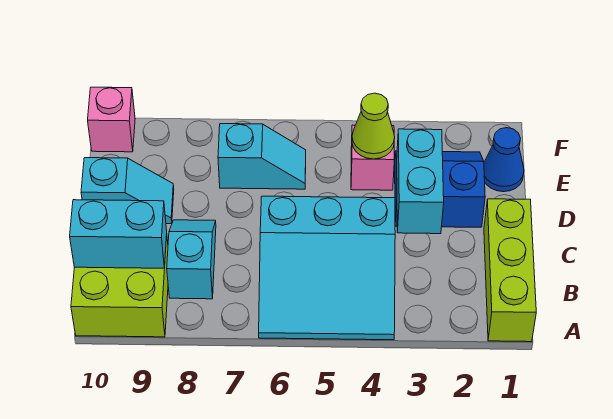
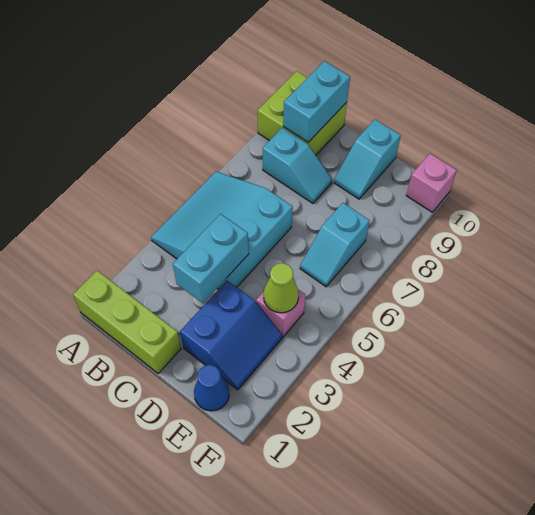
cyan 1x2 brick [397,129,444,234] -> cyan 1x2 brick turned to [173,214,249,303]

